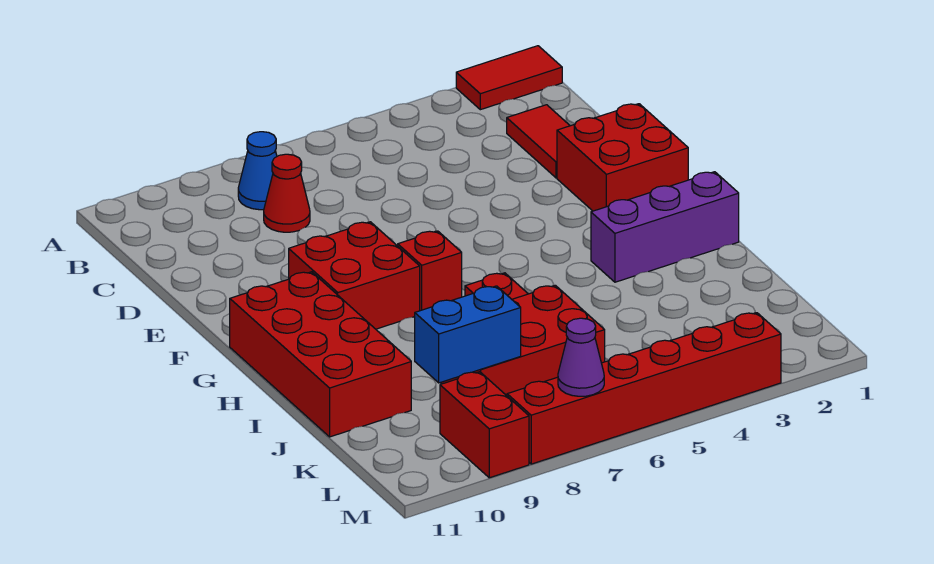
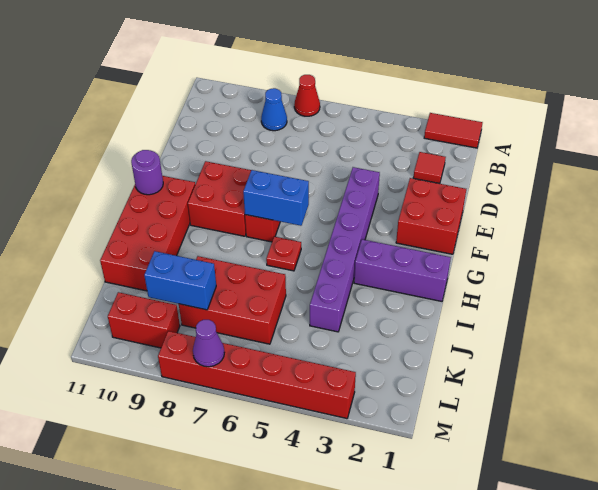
red 1x2 tile [507,105,570,178] -> red 1x1 tile [413,152,446,184]
red 1x1 cone [264,154,310,232] -> red 1x1 cone moved to [294,75,320,116]
none -> purple 1x6 brick [310,167,380,332]
none -> blue 1x2 brick [243,170,309,226]
none -> purple 1x1 round brick [131,150,163,195]
red 1x2 brick [440,372,529,478] -> red 1x2 brick turned to [108,292,180,348]

